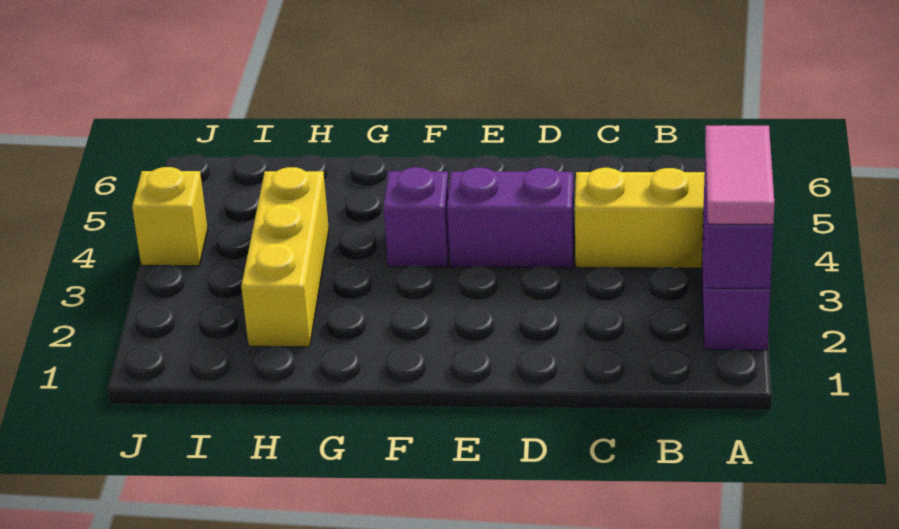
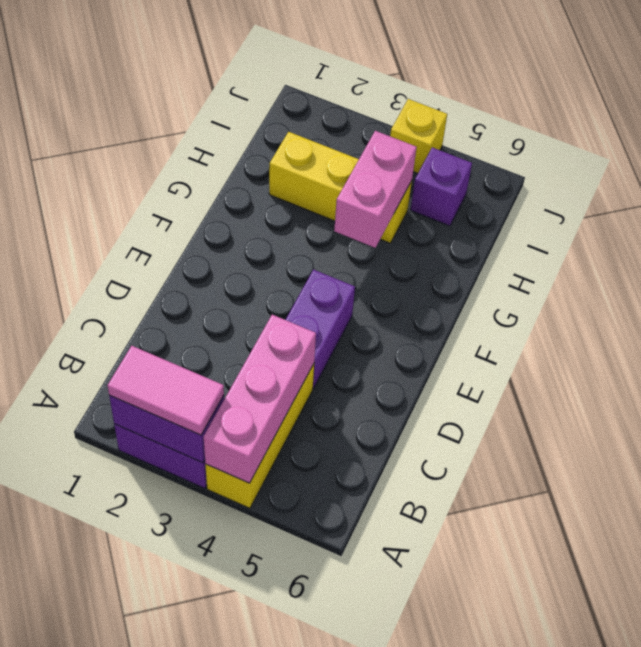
none -> pink 1x3 brick [204,315,316,483]
purple 1x1 brick [384,167,449,267] -> purple 1x1 brick moved to [411,147,472,226]
none -> pink 1x2 brick [334,131,417,248]

